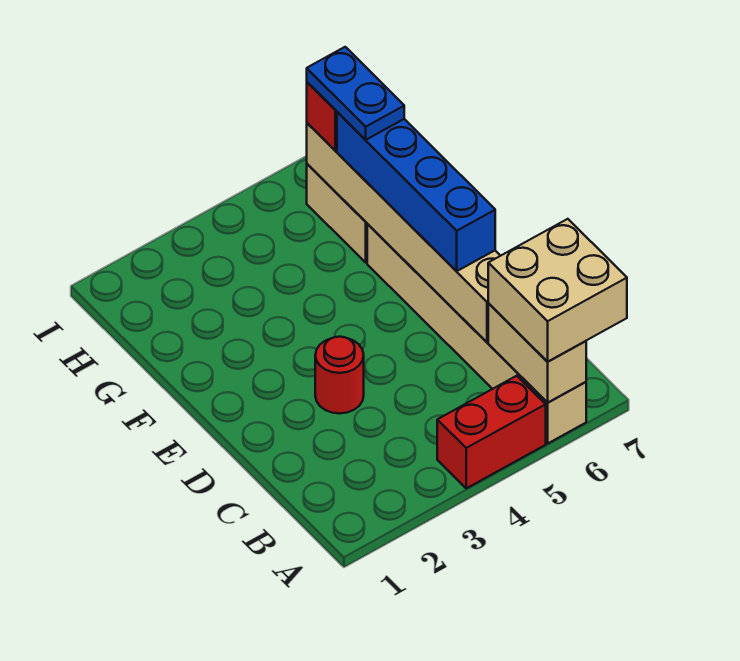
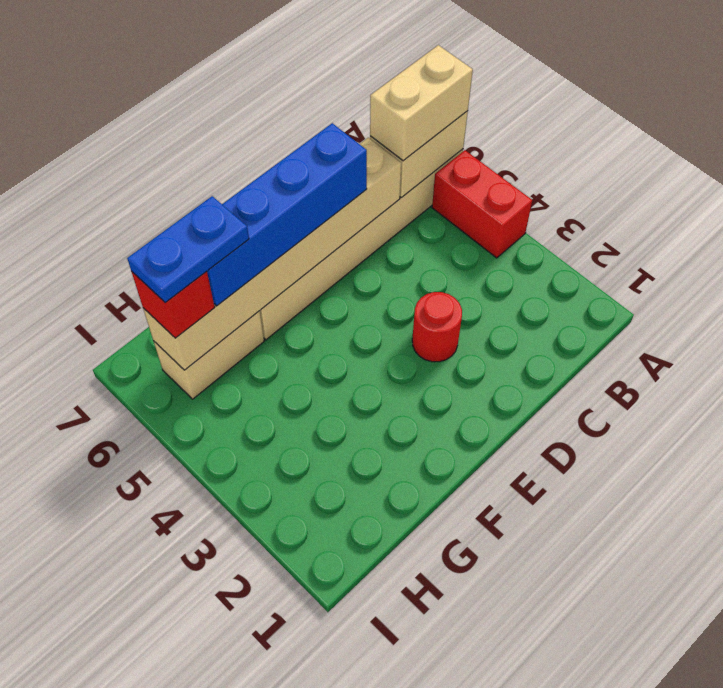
tan 2x2 brick [488,219,627,362] -> tan 1x2 brick [370,45,473,161]

